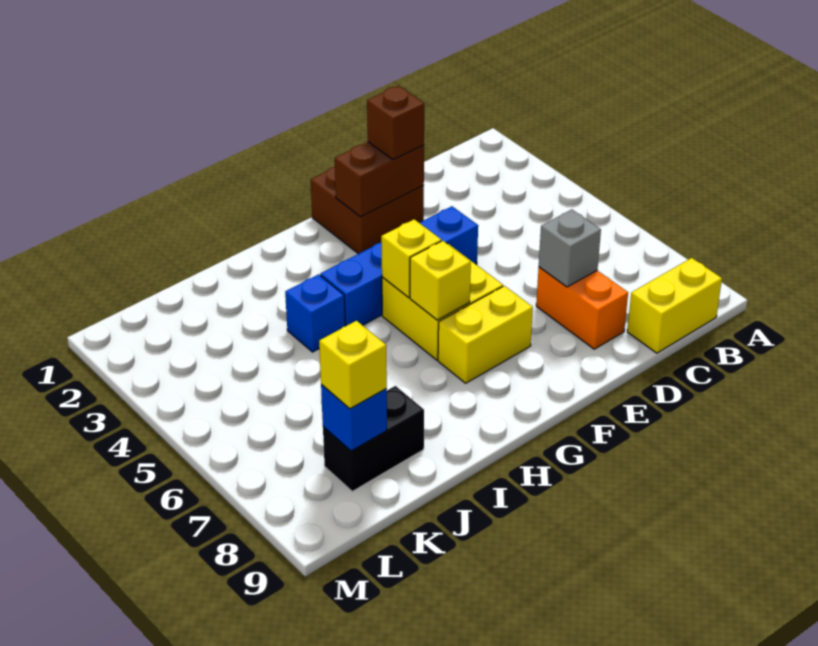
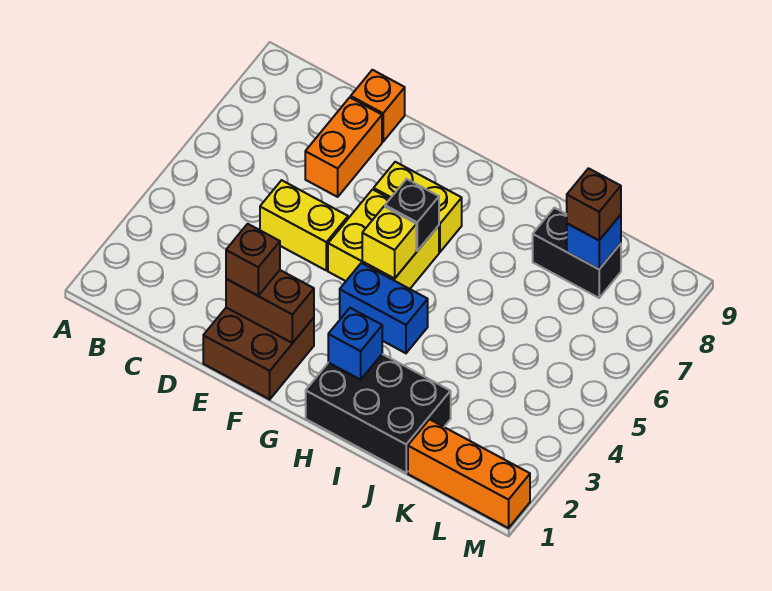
yellow 1x2 brick [627,258,722,353] -> yellow 1x2 brick moved to [260,180,348,270]
grey 1x1 brick [539,209,601,287] -> none
none -> orange 1x1 brick [351,70,405,142]
blue 1x4 brick [320,206,478,326] -> blue 1x2 brick [340,263,428,353]
yellow 1x1 brick [410,241,471,320] -> black 1x1 brick [385,179,439,251]
none -> black 2x3 brick [306,354,451,473]
blue 1x1 brick [285,274,345,352] -> blue 1x1 brick moved to [328,308,382,380]
none -> orange 1x3 brick [408,419,530,528]
yellow 1x1 brick [319,321,387,409] -> brown 1x1 brick [567,168,621,240]

